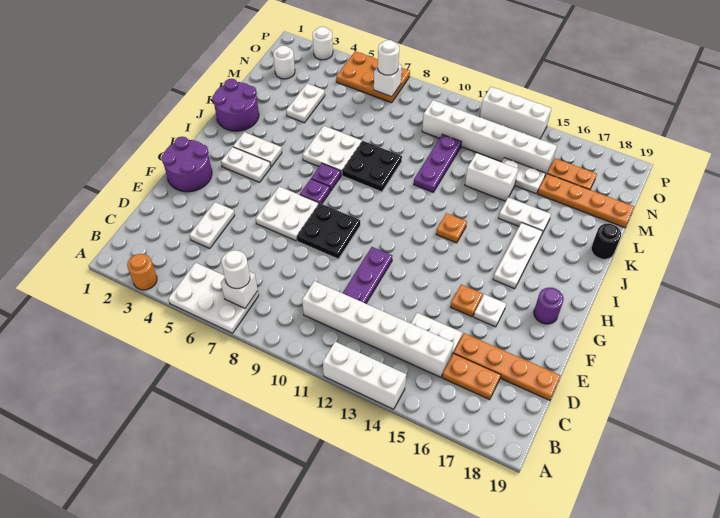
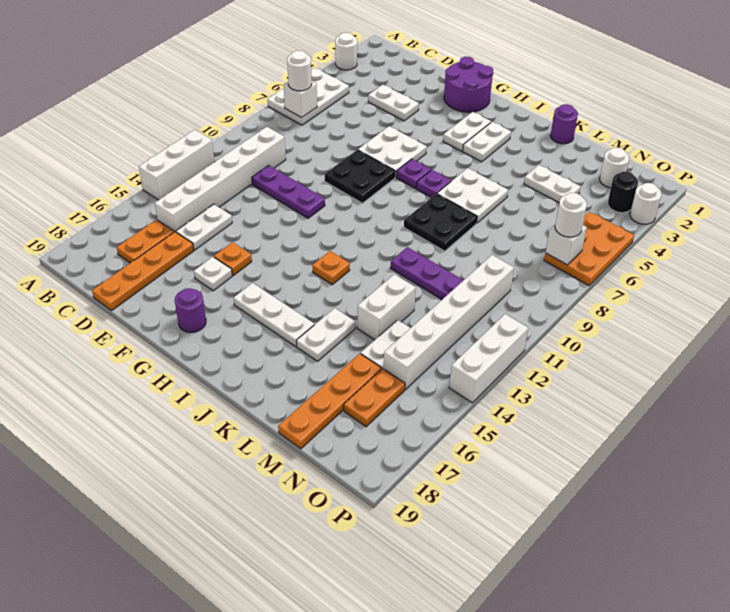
orange 1x1 round brick [127,254,157,290] -> white 1x1 round brick [335,33,357,70]
purple 2x2 round brick [212,79,259,131] -> purple 1x1 round brick [550,104,578,144]
black 1x1 round brick [591,224,621,259] -> black 1x1 round brick moved to [608,171,638,213]

